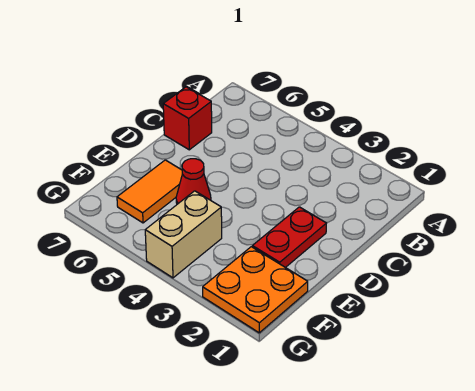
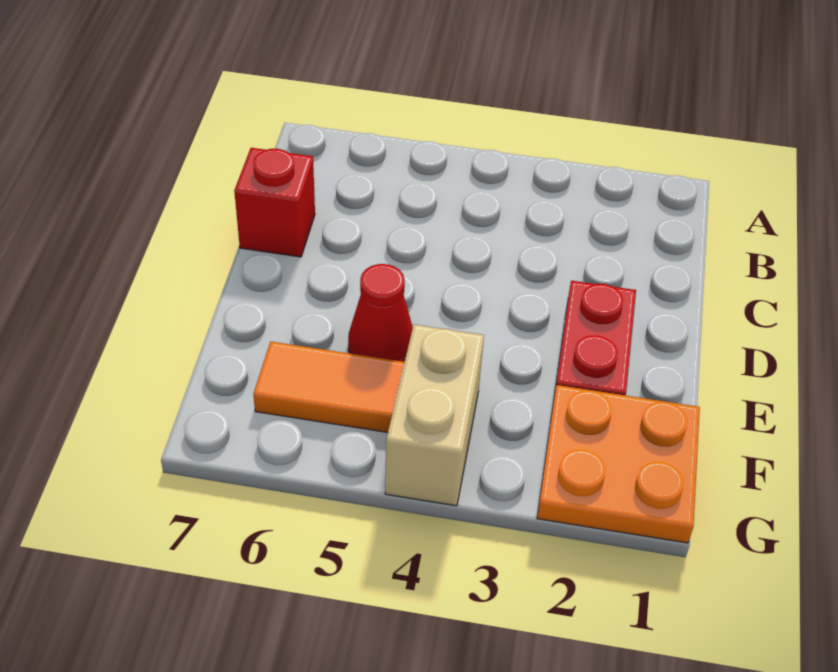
orange 1x2 tile [117,160,182,223] -> orange 1x2 tile turned to [253,342,405,432]

